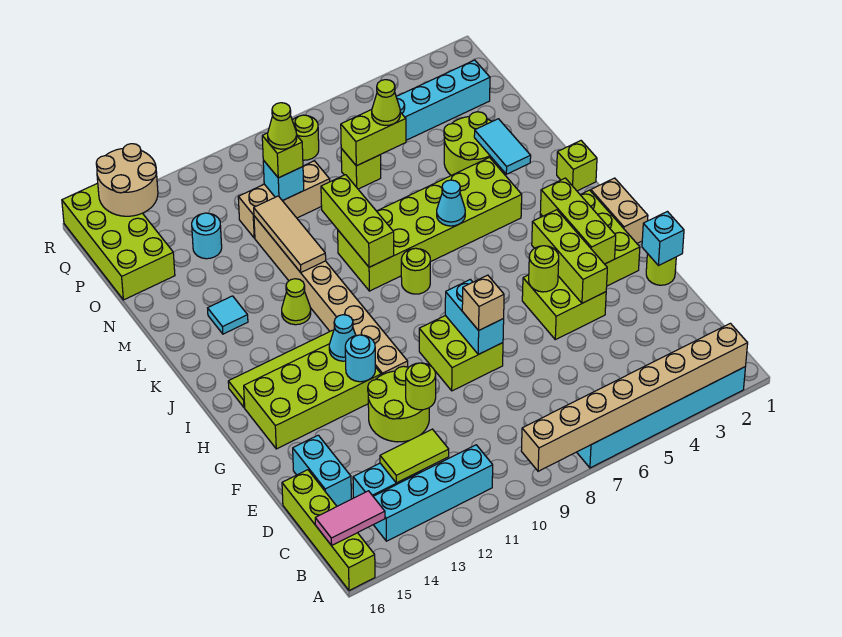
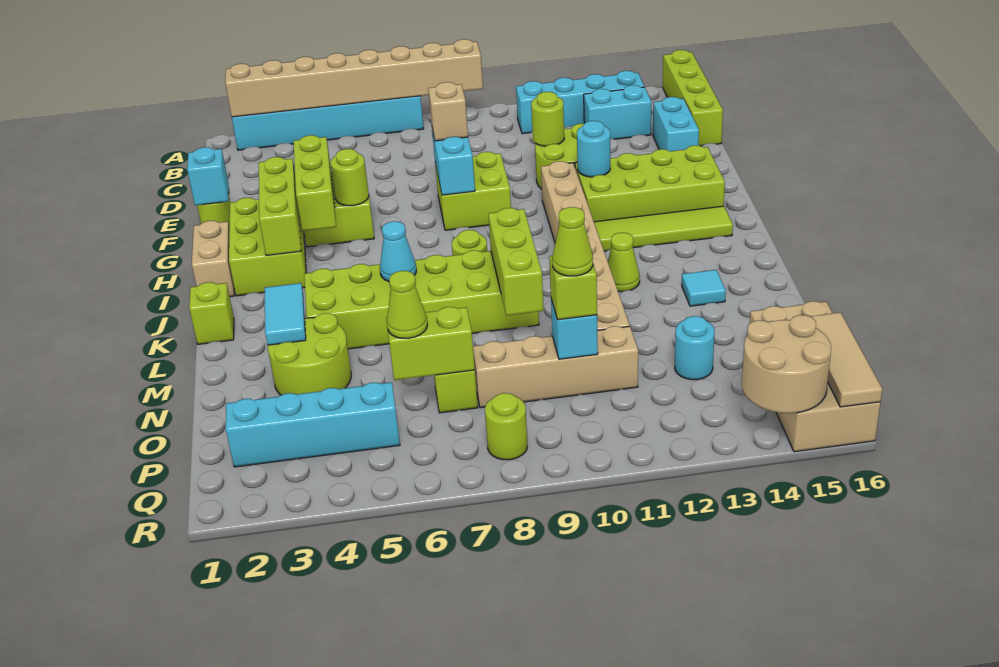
pink 1x2 tile [315,491,385,546] -> none
lime 1x2 tile [380,429,449,483] -> none
cyan 1x1 cone [329,315,356,361] -> none
tan 1x3 tile [254,196,326,272] -> tan 1x3 tile moved to [810,312,882,407]
tan 1x3 brick [238,161,330,238] -> tan 1x4 brick [473,326,638,408]
lime 2x4 brick [62,183,175,300] -> tan 2x4 brick [749,301,881,452]

